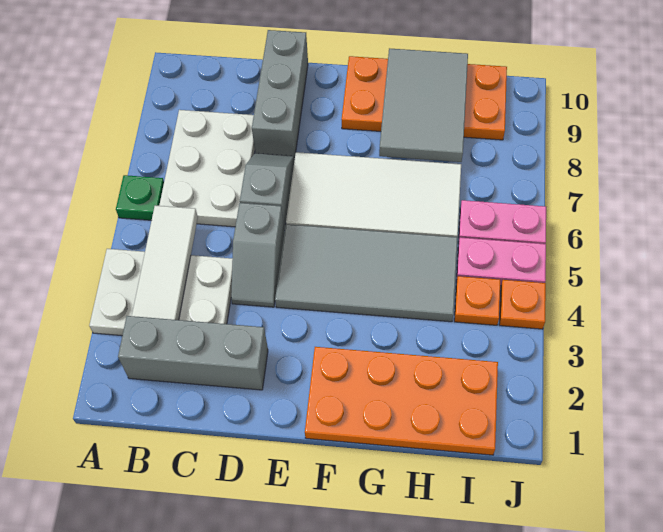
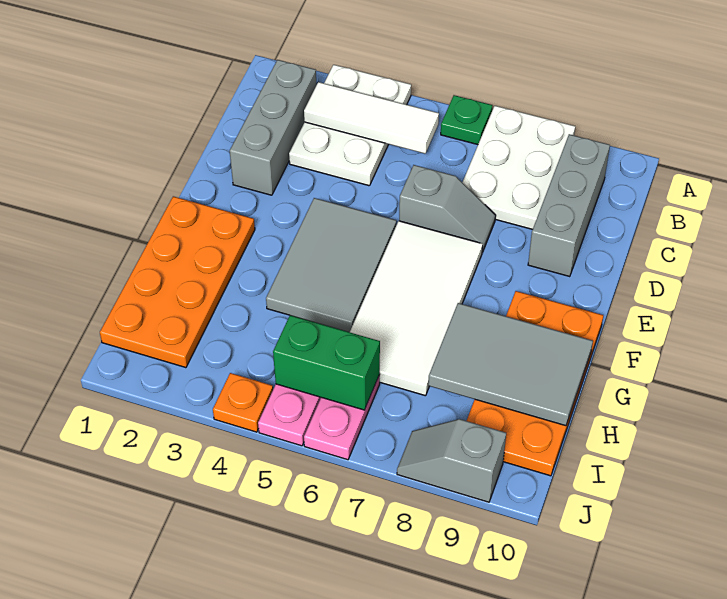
white 2x3 plate [159,110,255,227] -> white 2x3 plate turned to [462,106,575,229]
grey 1x2 slope [231,203,284,307] -> grey 1x2 slope moved to [397,419,506,502]
grey 1x3 brick [252,30,308,159] -> grey 1x3 brick turned to [528,134,610,277]
grey 2x4 tile [275,224,458,322] -> grey 2x3 tile [266,198,396,332]
orange 1x1 plate [454,276,500,325] -> none
none -> green 1x2 brick [273,315,380,410]

